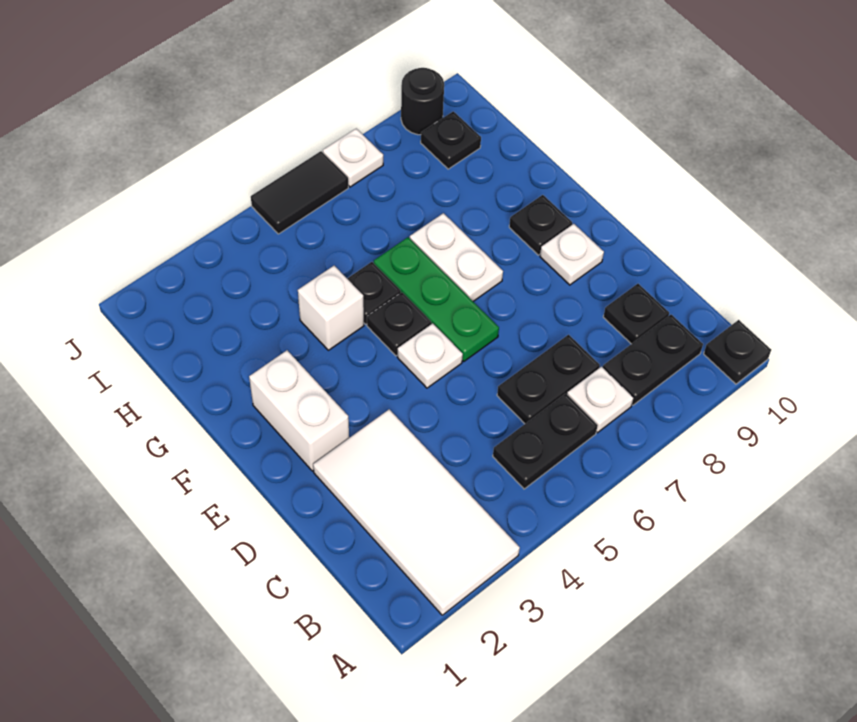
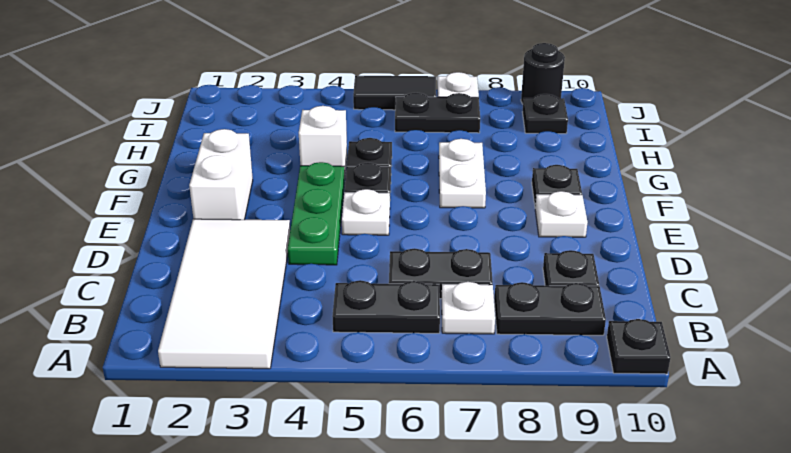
green 1x3 plate [374,237,499,361] -> green 1x3 plate moved to [288,162,345,265]
none -> black 1x2 plate [395,93,480,133]

